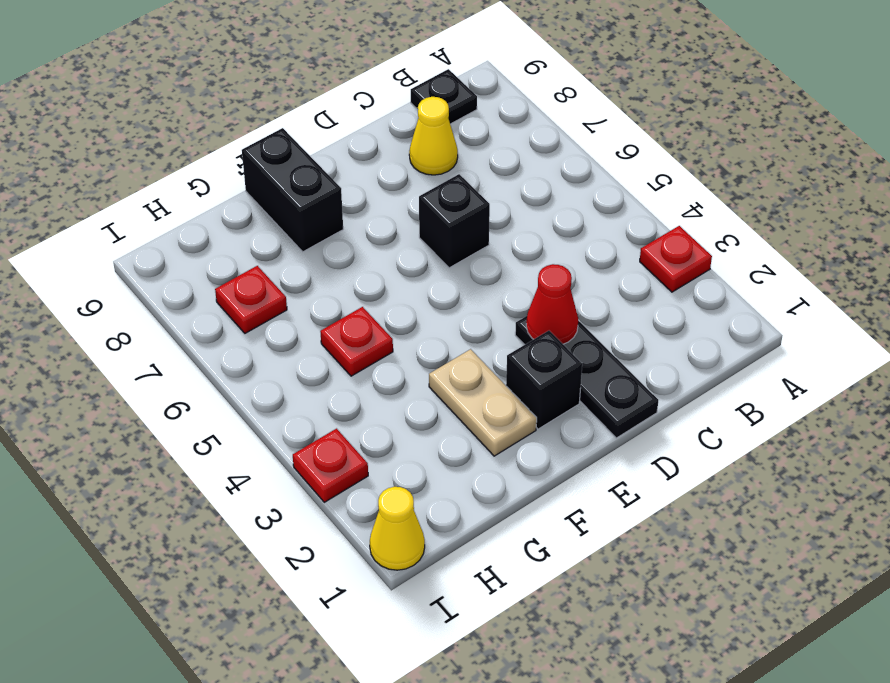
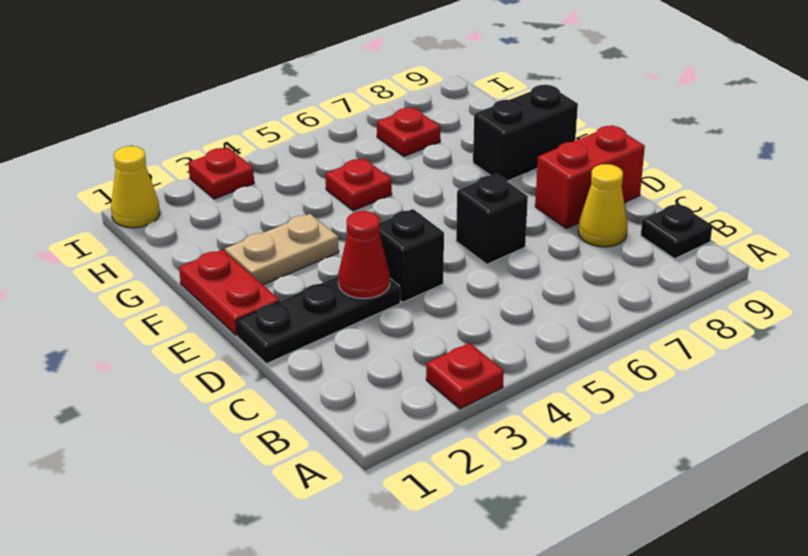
none -> red 1x2 brick [535,125,645,229]
none -> red 1x2 plate [179,249,279,335]
black 1x1 brick [506,331,582,429] -> black 1x1 brick moved to [379,209,444,302]

